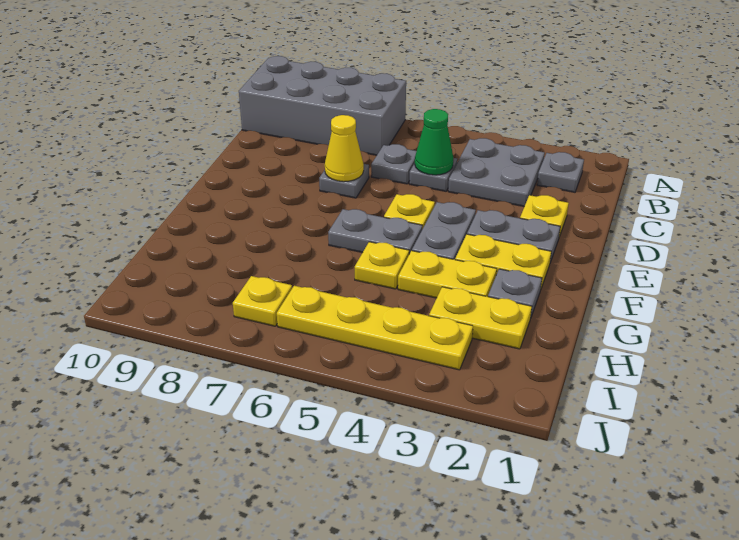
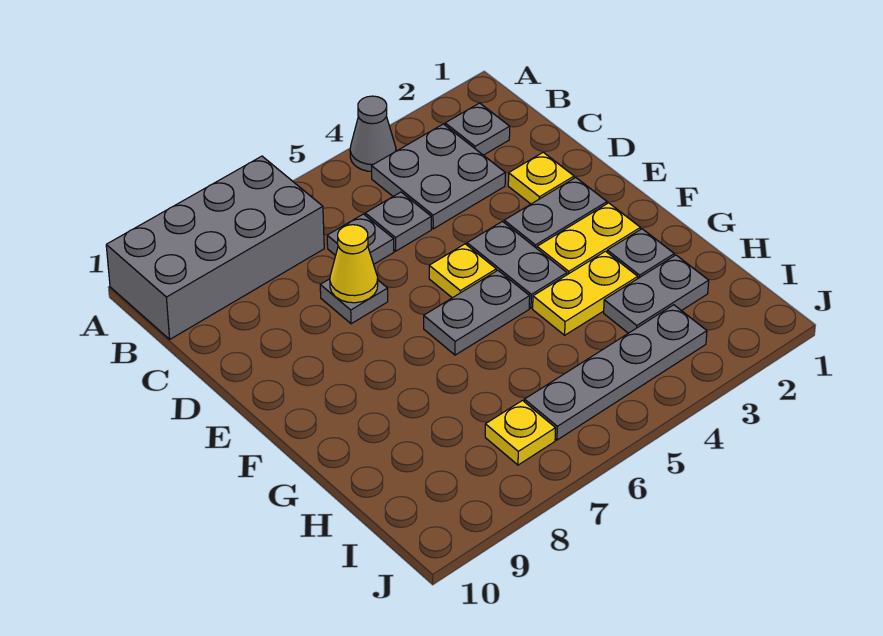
none -> grey 1x1 cone [350,96,396,171]
green 1x1 cone [415,109,453,175] -> none
yellow 1x1 plate [355,242,409,289] -> none
yellow 1x2 plate [429,287,532,349] -> grey 1x2 plate [604,255,709,333]
yellow 1x4 plate [277,286,473,370] -> grey 1x4 plate [524,305,707,440]

